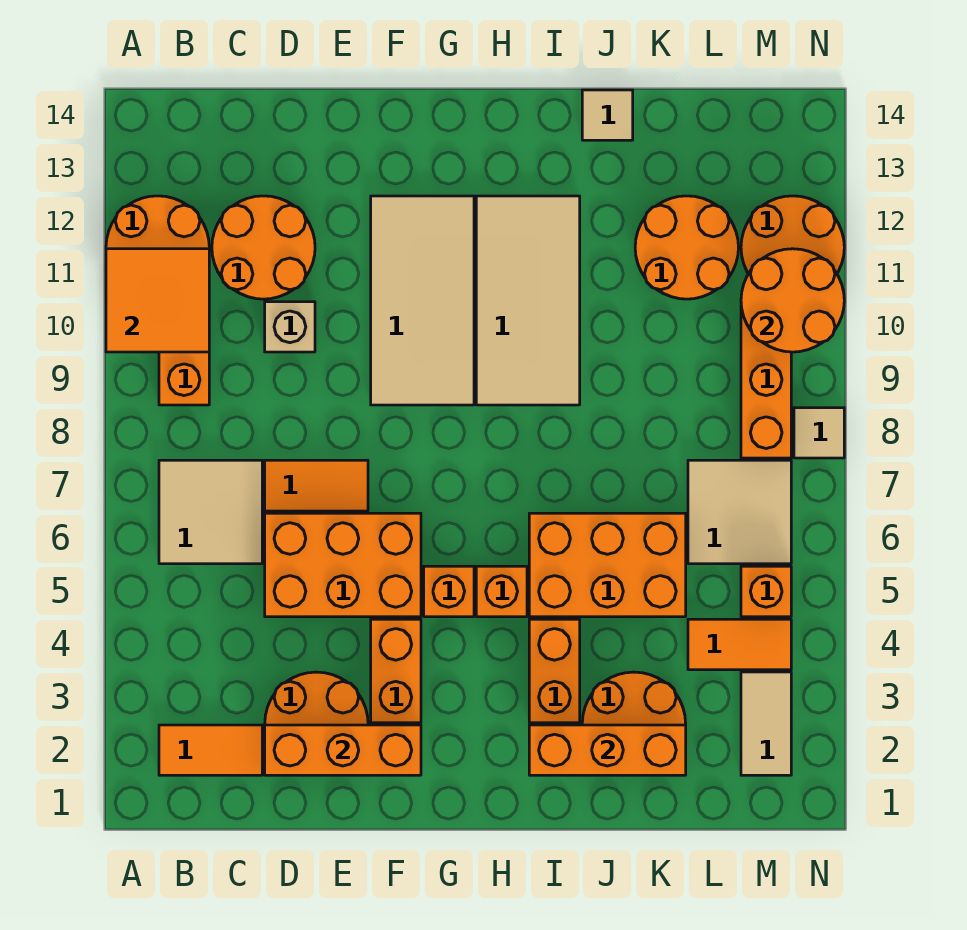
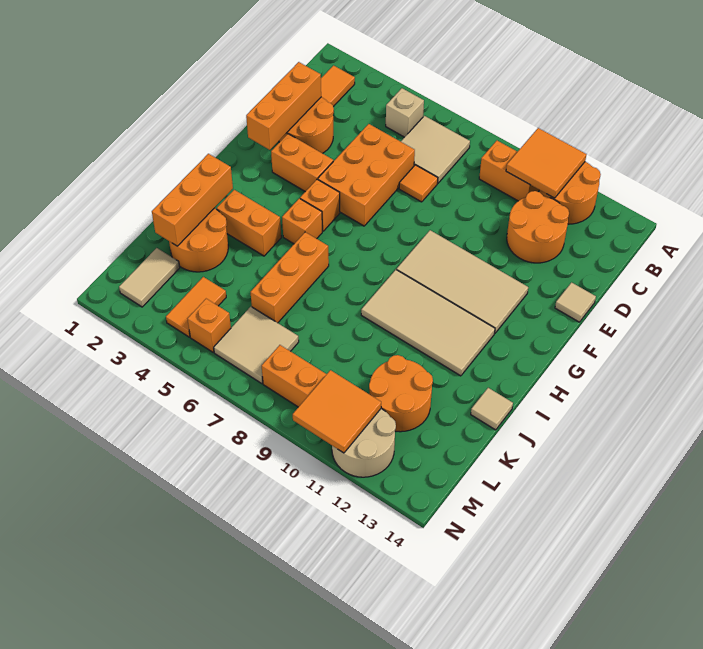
orange 1x2 tile [265,460,368,511] -> orange 1x1 tile [399,165,438,202]
tan 1x1 brick [265,302,315,352] -> tan 1x1 brick moved to [386,88,424,137]
orange 2x3 brick [529,513,686,617] -> orange 1x3 brick [251,232,329,323]
tan 1x2 tile [741,672,791,775] -> tan 1x2 tile turned to [119,248,180,307]
orange 2x2 round brick [741,249,844,352] -> orange 2x2 tile [293,370,381,453]
orange 2x2 round brick [741,196,844,274] -> tan 2x2 round brick [332,409,396,477]
tan 1x1 tile [794,408,844,458] -> tan 1x1 tile moved to [555,282,596,322]

